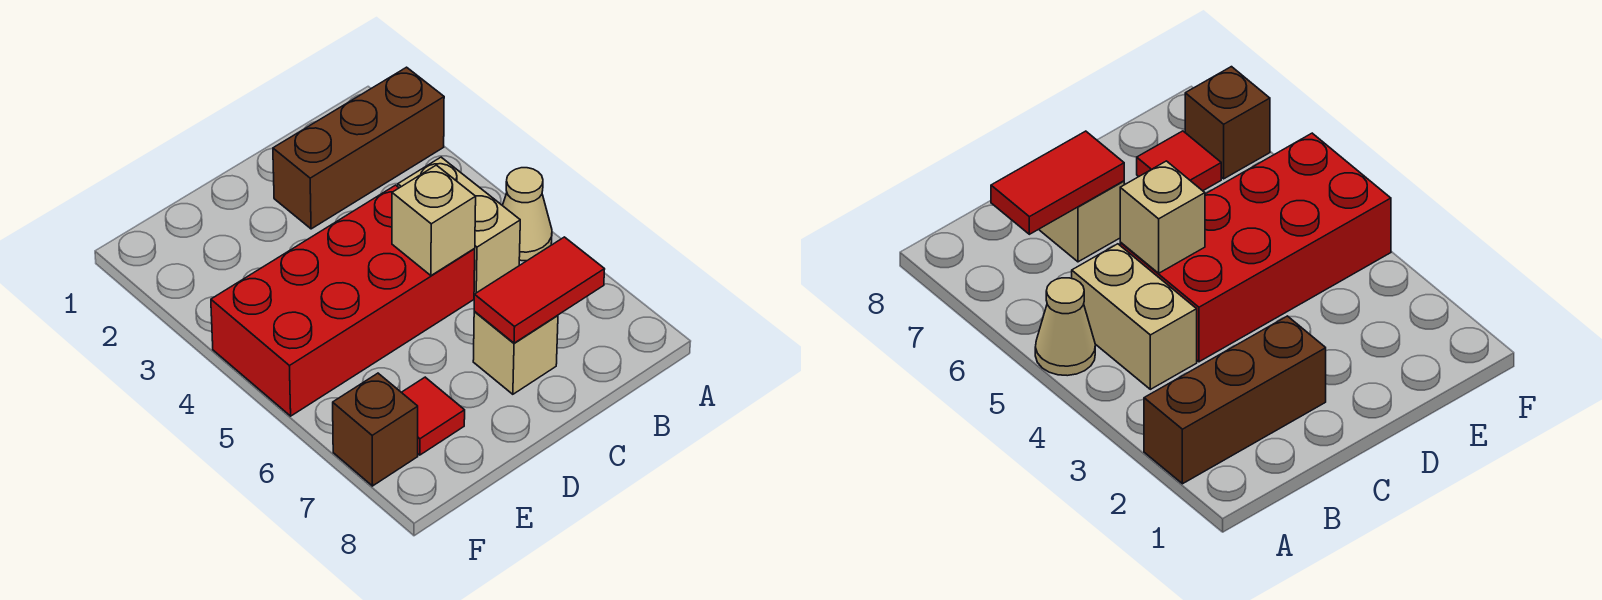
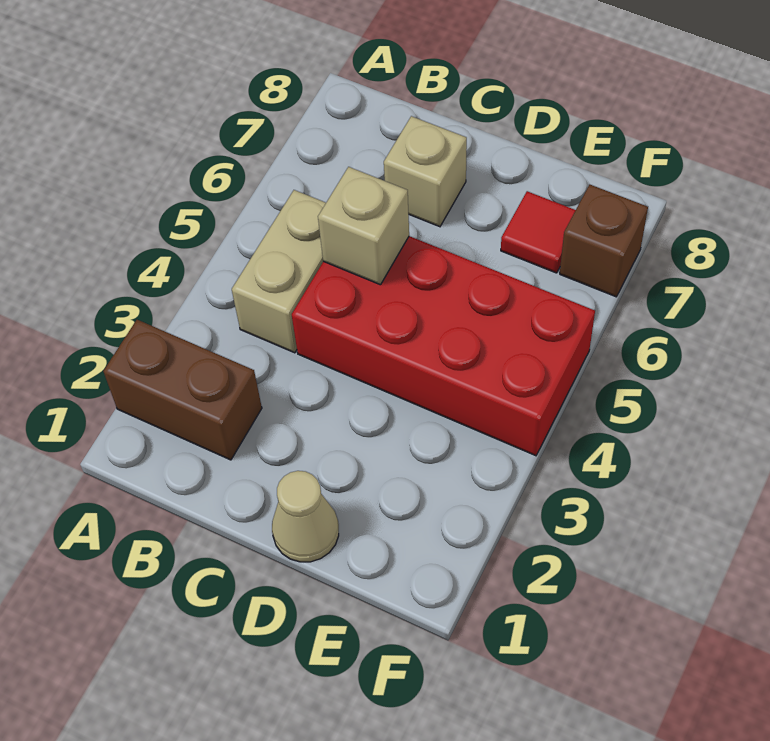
brown 1x3 brick [273,67,444,229] -> brown 1x2 brick [103,320,262,460]
tan 1x1 cone [502,168,552,261] -> tan 1x1 cone moved to [272,471,339,562]
red 1x2 tile [474,237,605,343] -> none

